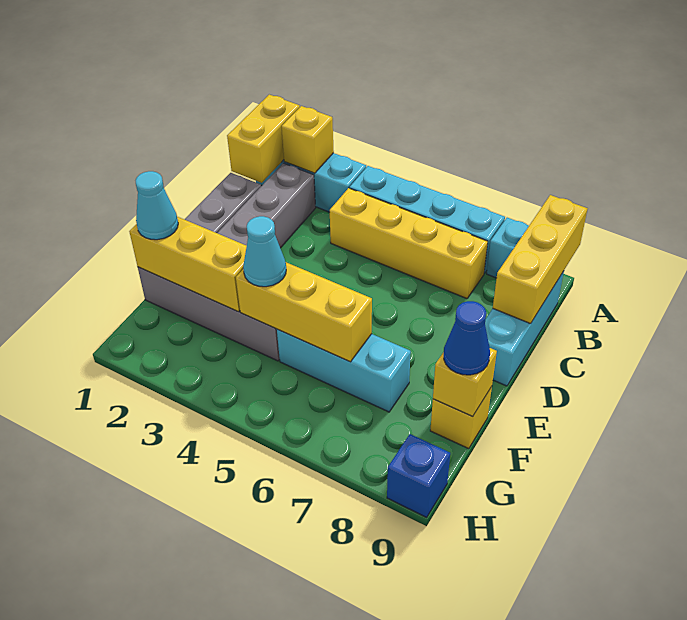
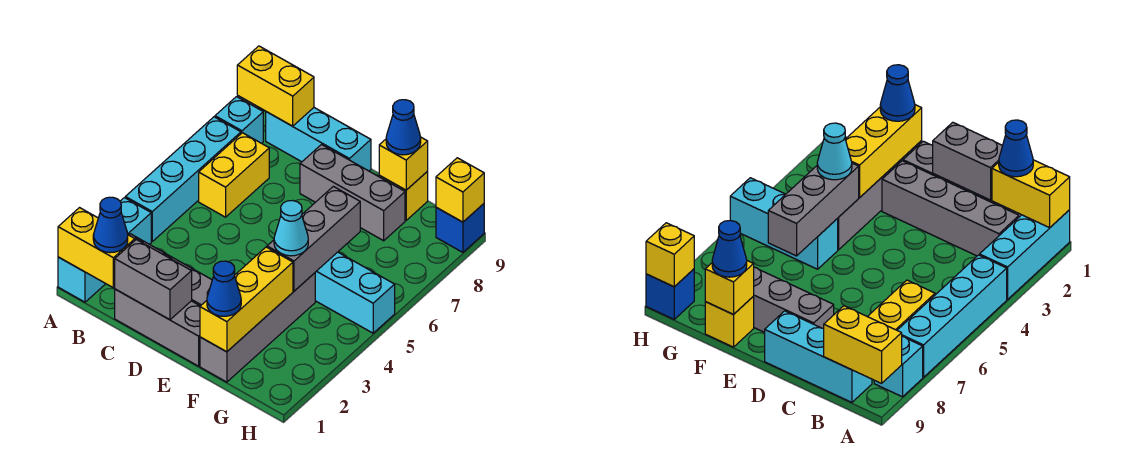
yellow 1x1 brick [282,106,334,173] -> yellow 1x1 brick moved to [436,158,484,222]
yellow 1x3 brick [493,195,588,324] -> yellow 1x2 brick [237,46,314,126]
none -> blue 1x1 cone [93,197,128,253]
yellow 1x4 brick [330,188,488,299] -> yellow 1x2 brick [199,133,269,217]
none -> grey 1x2 brick [115,240,192,320]
none -> grey 1x3 brick [300,145,405,241]
cyan 1x1 cone [136,171,178,240] -> blue 1x1 cone [207,261,241,316]
yellow 1x3 brick [236,262,372,362] -> grey 1x3 brick [267,186,360,291]
cyan 1x3 brick [277,329,411,412] -> cyan 1x3 brick turned to [315,252,395,333]

